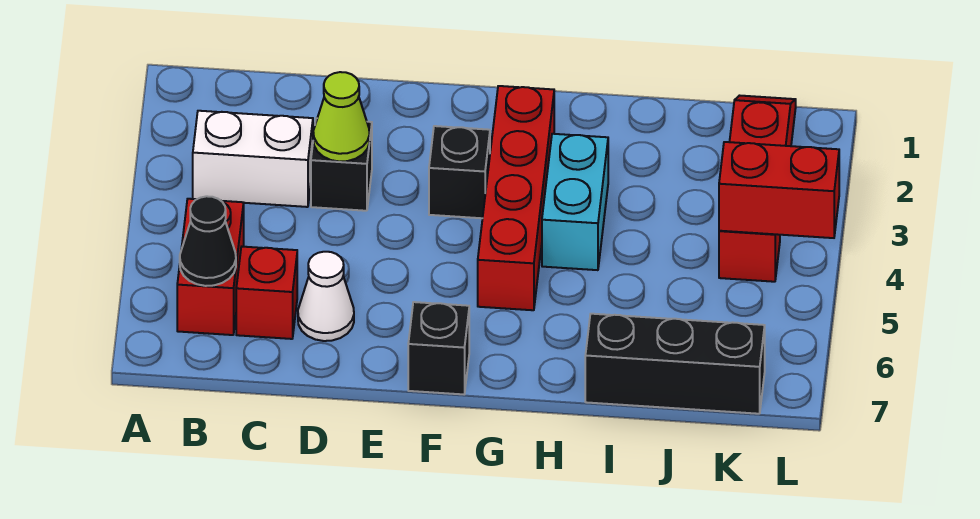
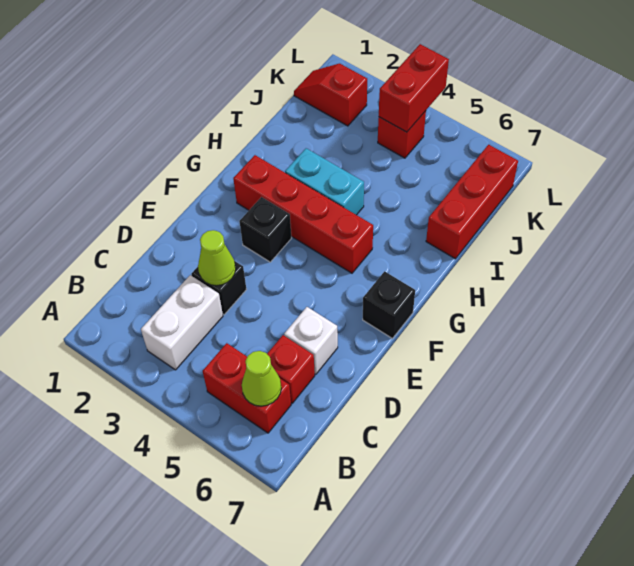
black 1x1 cone [180,196,236,286] -> lime 1x1 cone [242,351,281,406]
white 1x1 cone [298,252,354,341] -> white 1x1 brick [284,307,338,374]
black 1x3 brick [585,314,765,414] -> red 1x3 brick [426,145,518,259]

